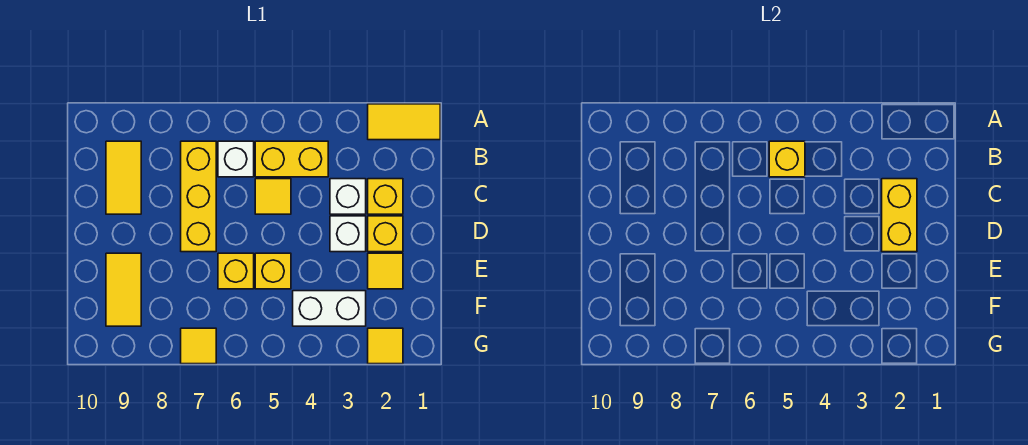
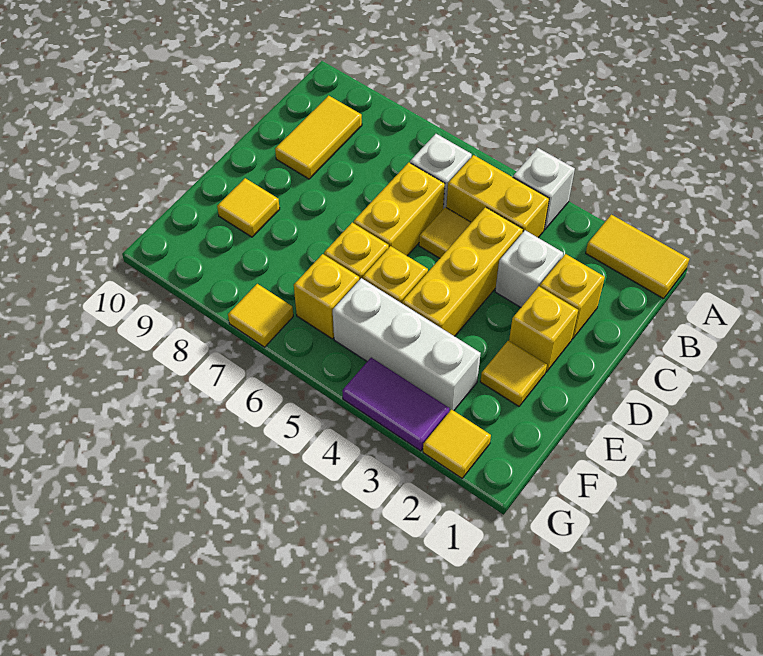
yellow 1x1 brick [769,141,805,177] -> yellow 1x1 brick moved to [294,254,359,339]
yellow 1x3 brick [181,141,216,252] -> yellow 1x3 brick moved to [402,207,523,336]
yellow 1x2 brick [882,179,917,252] -> yellow 1x2 brick moved to [354,163,445,256]
white 1x1 brick [330,216,366,252] -> white 1x1 brick moved to [513,148,575,230]
yellow 1x2 tile [106,253,141,326] -> yellow 1x1 tile [217,178,280,237]
white 1x2 brick [293,291,366,326] -> white 1x3 brick [333,278,481,412]
none -> purple 1x2 tile [342,358,449,451]

